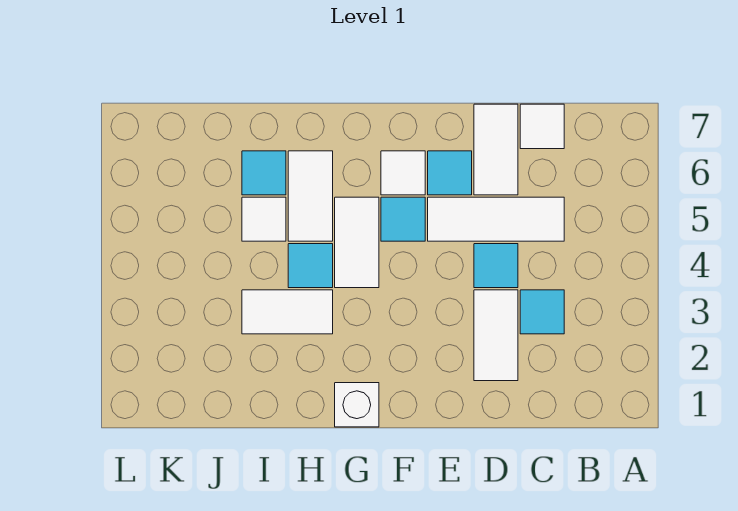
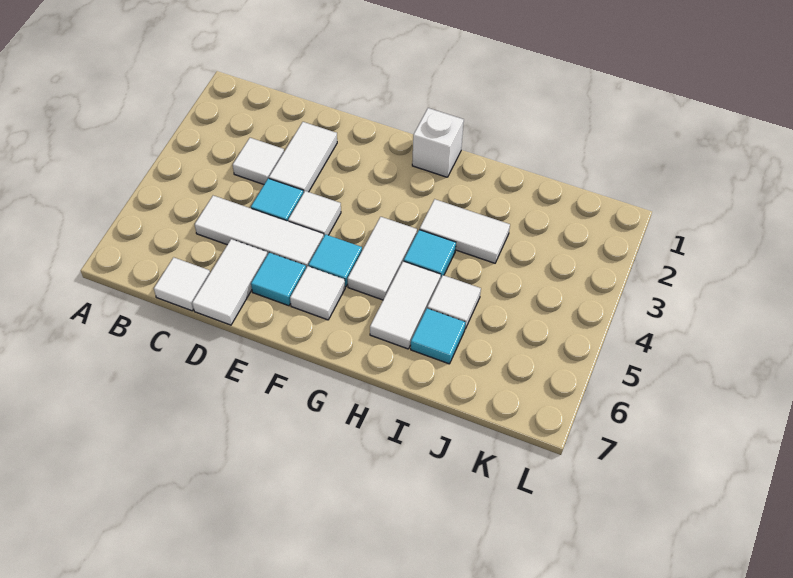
cyan 1x1 tile [520,290,564,334] -> white 1x1 tile [233,138,284,184]
none -> white 1x1 tile [288,191,341,236]

